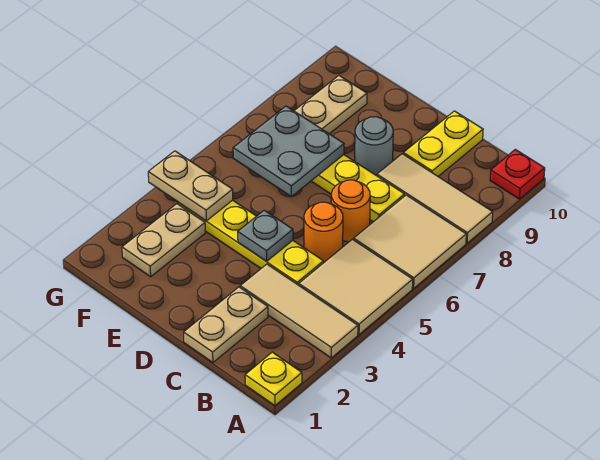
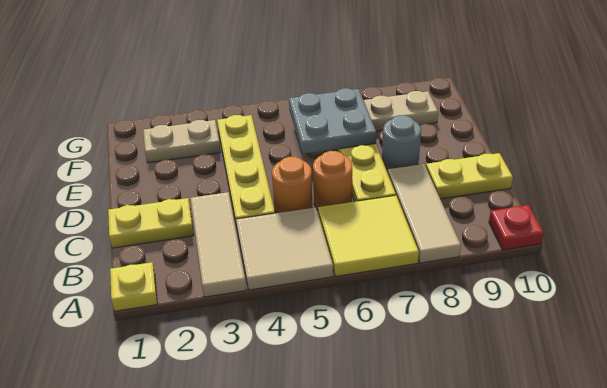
tan 2x2 tile [354,195,466,288] -> yellow 2x2 tile [318,196,419,277]
tan 1x2 plate [184,287,268,363] -> yellow 1x2 plate [108,198,194,248]
grey 1x1 plate [238,210,293,261] -> none
tan 1x2 plate [148,151,233,221] -> none

